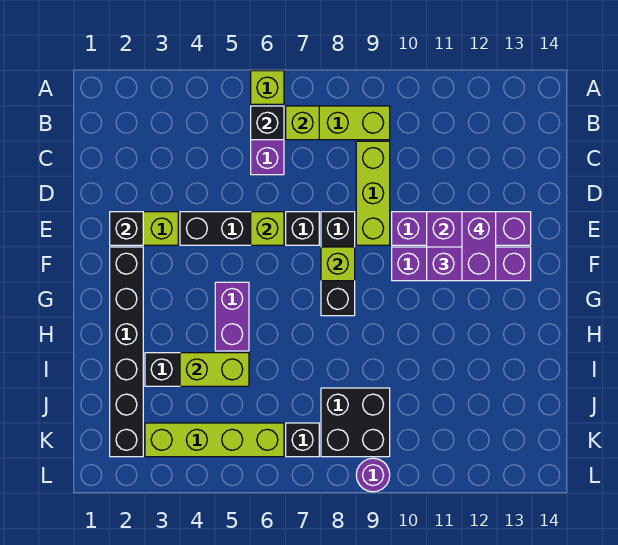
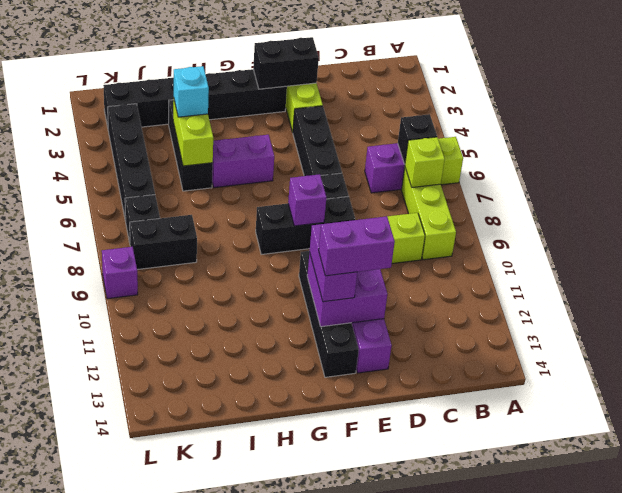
black 1x1 brick [110,212,143,245] -> black 1x2 brick [253,37,319,89]
lime 1x1 brick [251,212,284,245] -> none
lime 1x1 brick [321,247,355,281] -> purple 1x1 brick [288,174,327,226]
purple 1x4 brick [392,247,531,281] -> black 1x4 brick [299,251,359,377]
none -> cyan 1x1 brick [174,66,209,117]
black 2x2 brick [321,388,390,457] -> black 1x2 brick [130,215,197,270]
lime 1x4 brick [145,423,284,457] -> black 1x4 brick [108,104,155,221]
purple 1x1 round brick [356,458,390,492] -> purple 1x1 brick [102,247,138,299]

